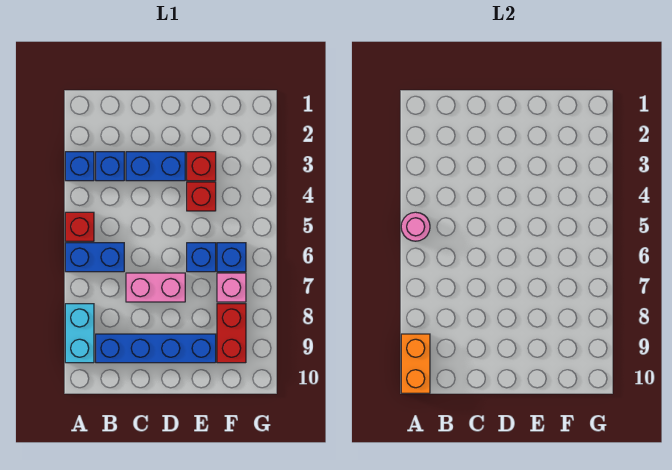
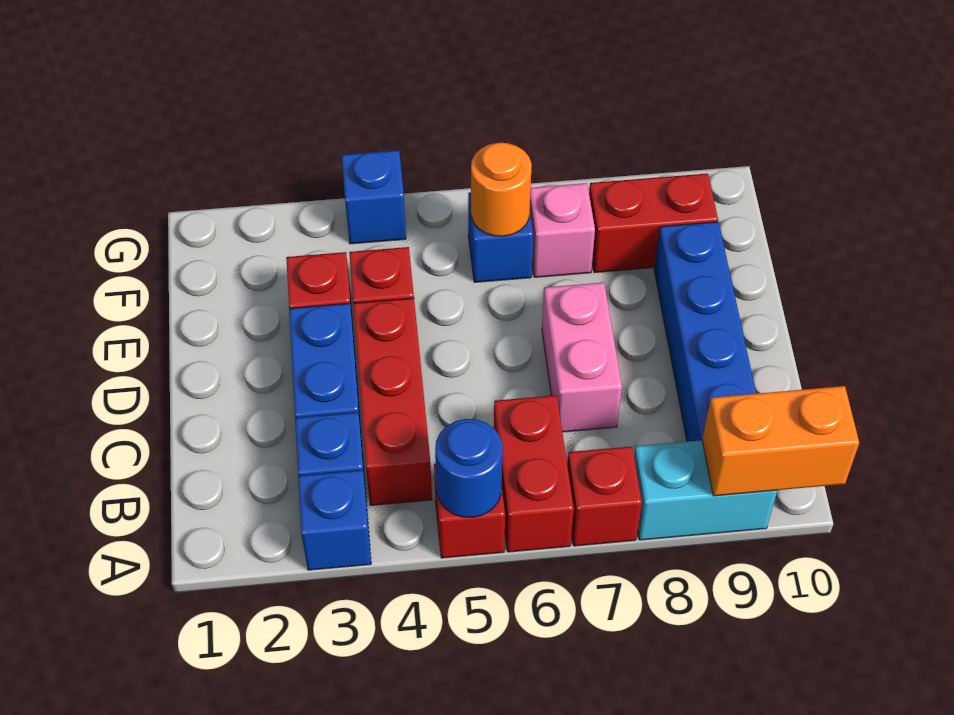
pink 1x1 round brick [401,212,430,241] -> blue 1x1 round brick [435,419,503,517]
blue 1x2 brick [65,243,124,272] -> red 1x2 brick [494,395,574,552]
none -> red 1x1 brick [567,446,642,546]
none -> red 1x3 brick [353,298,432,505]
blue 1x1 brick [187,243,216,272] -> blue 1x1 brick moved to [342,150,406,244]
none -> orange 1x1 round brick [471,143,532,236]

